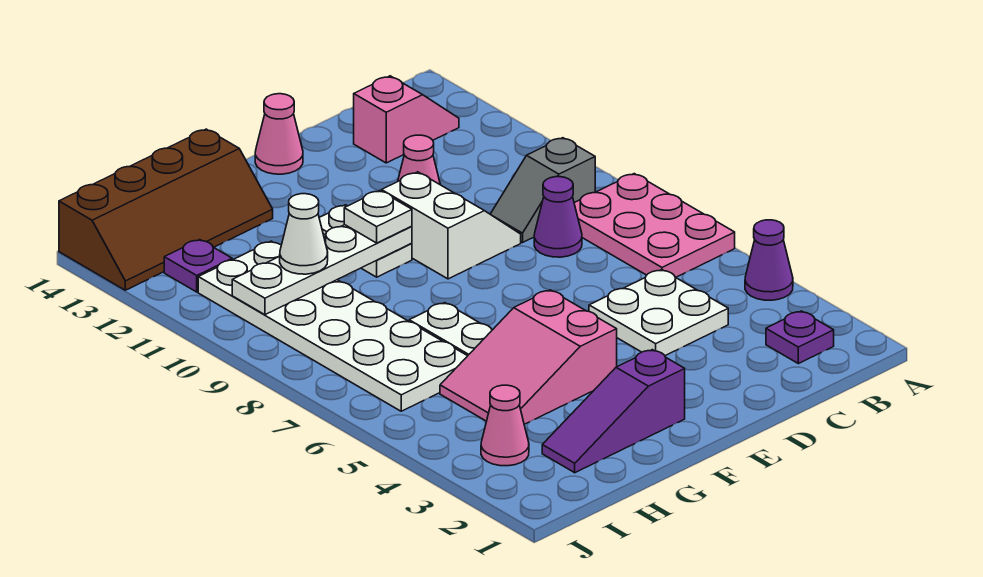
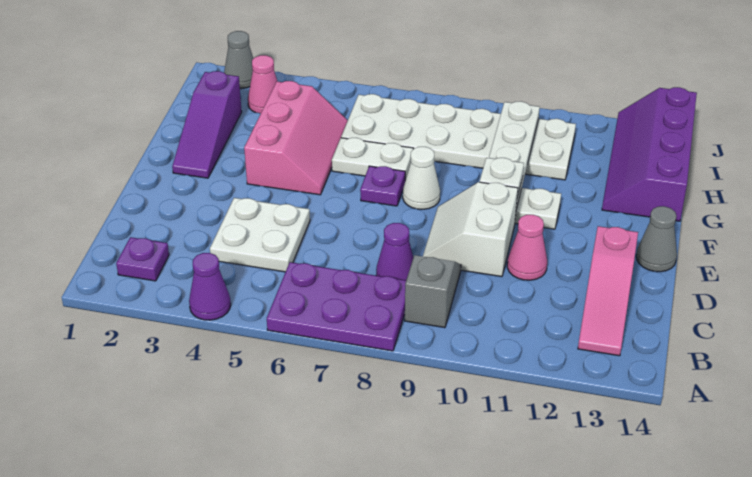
pink 2x3 plate [574,174,735,277] -> purple 2x3 plate [267,262,406,351]
pink 1x2 slope [354,76,459,163] -> pink 1x3 slope [578,226,638,356]
white 2x2 slope [382,172,521,279] -> white 2x2 slope turned to [423,182,518,277]
pink 1x1 cone [255,94,303,174] -> grey 1x1 cone [636,206,677,272]
purple 1x3 slope [542,350,685,473] -> purple 1x3 slope turned to [172,71,242,178]
pink 2x3 slope [440,290,617,424] -> pink 2x3 slope turned to [244,81,348,195]
brown 2x4 slope [59,129,273,290] -> purple 2x4 slope [602,87,697,221]
white 1x1 cone [280,194,328,274] -> white 1x1 cone moved to [403,147,440,209]
purple 1x1 plate [164,240,232,292] -> purple 1x1 plate moved to [360,166,405,206]
none -> grey 1x1 cone [224,31,253,89]

